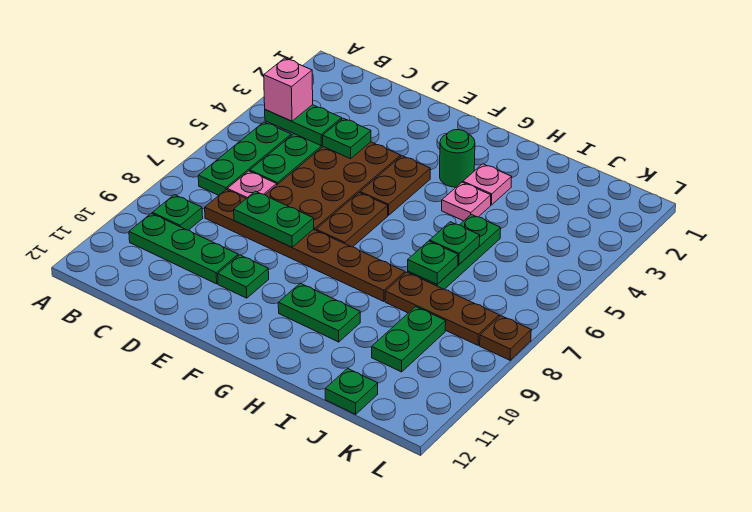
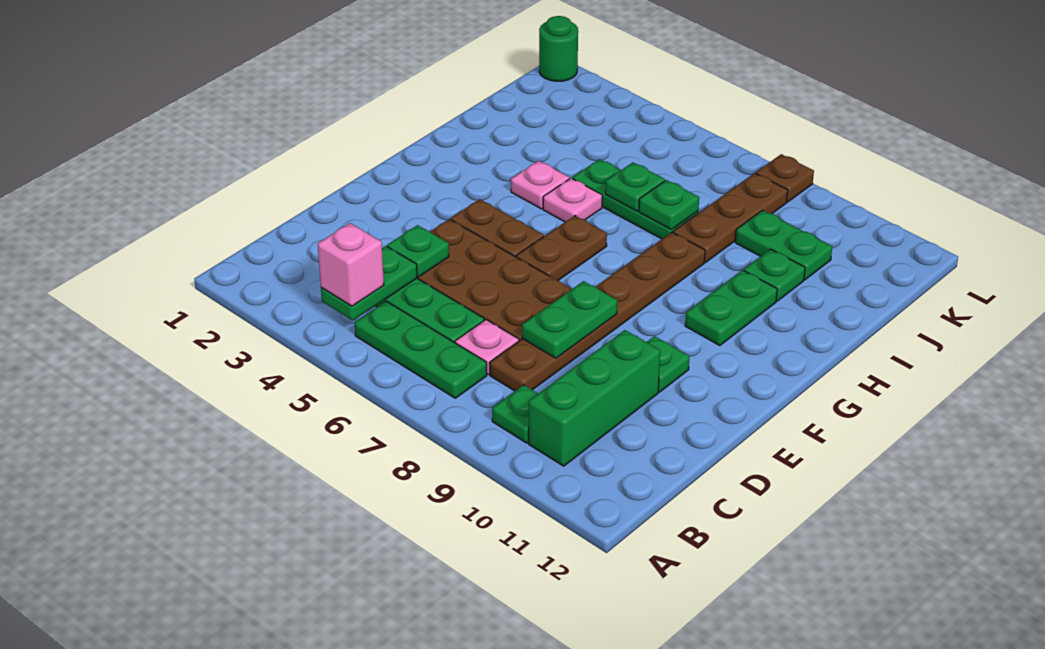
green 1x3 plate [129,213,238,284] -> green 1x3 brick [529,330,660,466]
brown 1x2 plate [316,193,388,247] -> brown 1x2 plate turned to [516,216,607,280]
green 1x1 round brick [440,129,475,187] -> green 1x1 round brick moved to [539,16,578,81]
pink 1x1 plate [463,164,512,205] -> pink 1x1 plate moved to [543,178,602,222]
green 1x1 plate [325,368,378,414] -> green 1x1 plate moved to [744,249,805,301]

